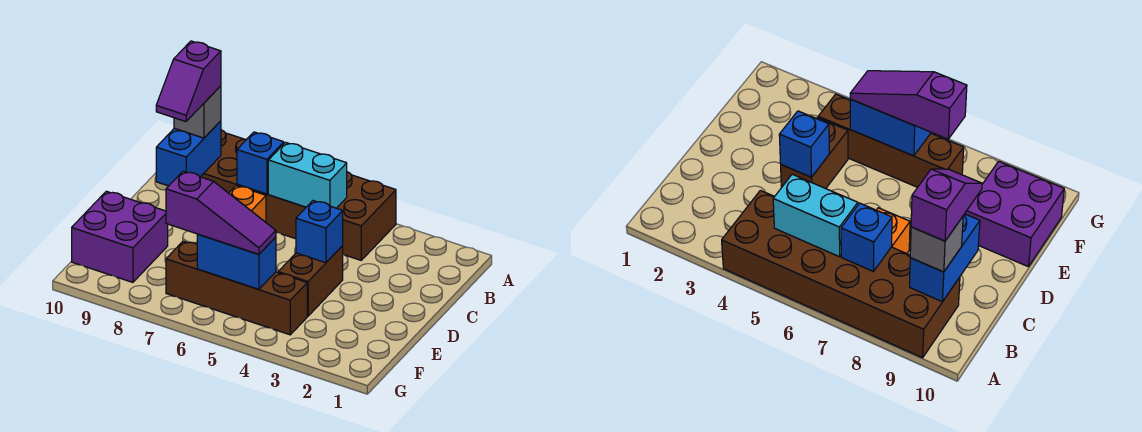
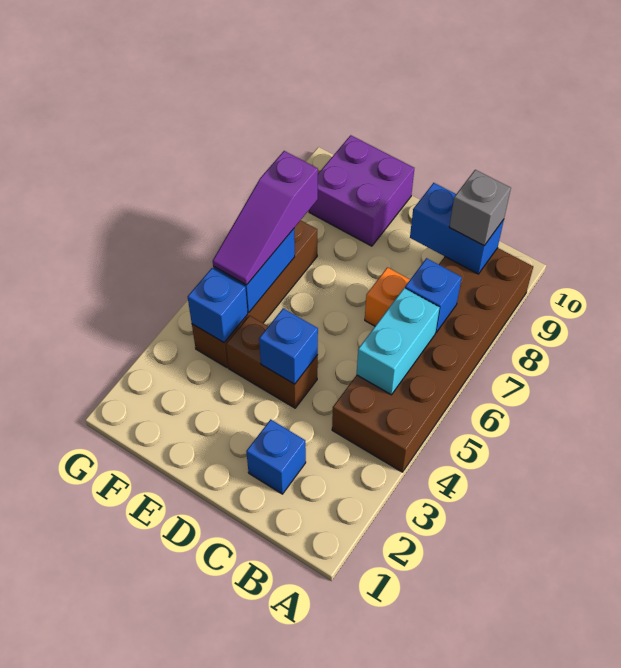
purple 1x2 slope [156,41,221,122] -> none
none -> blue 1x1 brick [246,419,306,494]
none -> blue 1x1 brick [188,268,248,342]

